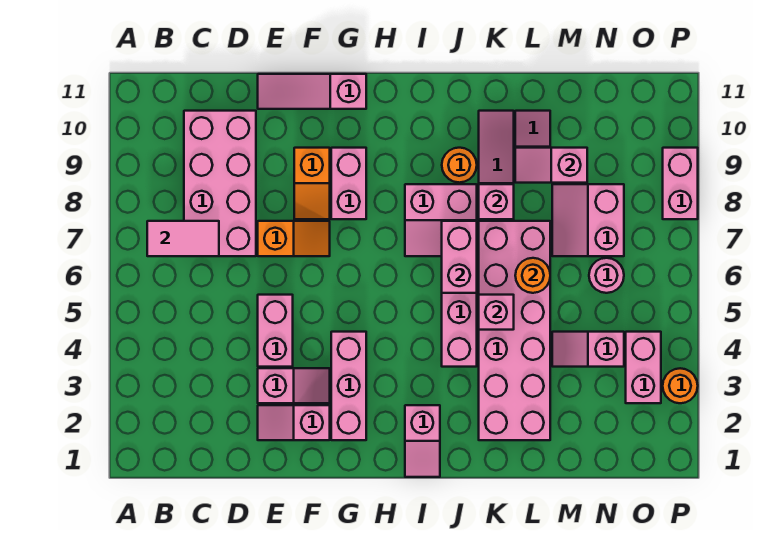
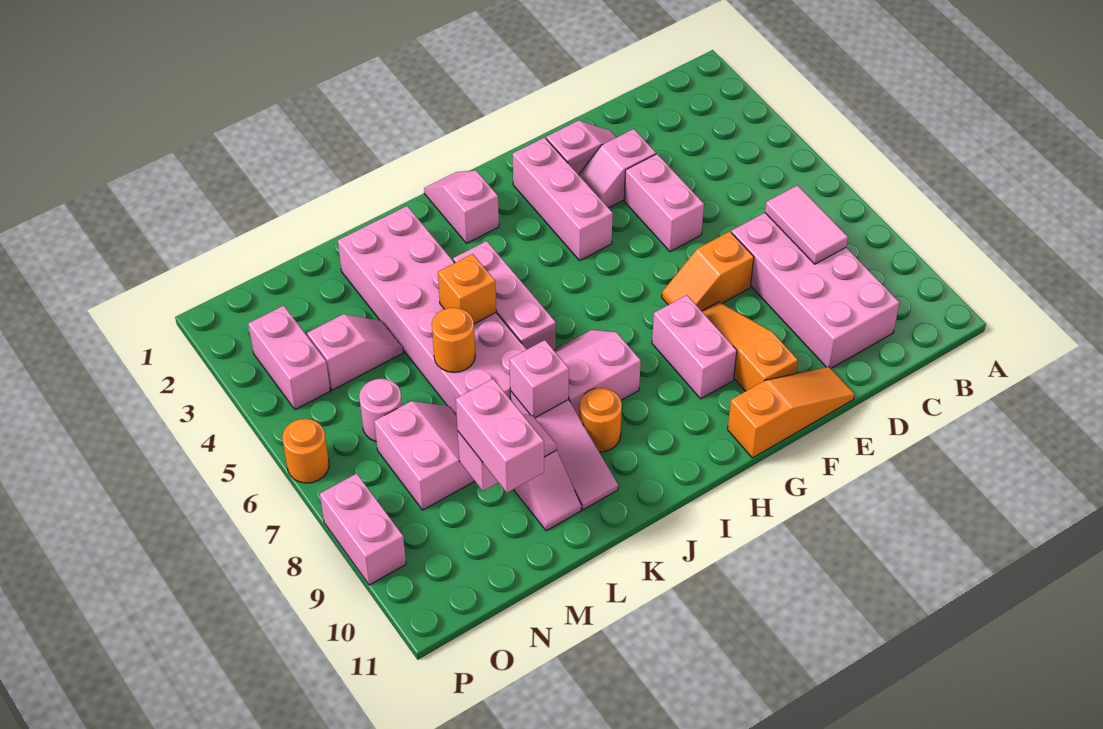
pink 1x2 tile [147,221,219,256] -> pink 1x2 tile turned to [765,185,848,264]
pink 1x3 slope [258,74,366,109] -> orange 1x3 slope [728,367,855,458]
orange 1x2 slope [294,148,330,219] -> orange 1x3 slope [702,302,798,391]
pink 1x2 brick [442,221,477,293] -> pink 1x2 brick moved to [456,379,544,493]
pink 1x1 brick [479,295,514,330] -> orange 1x1 brick [438,254,496,324]
orange 1x1 round brick [663,368,698,403] -> orange 1x1 round brick moved to [282,419,329,483]

